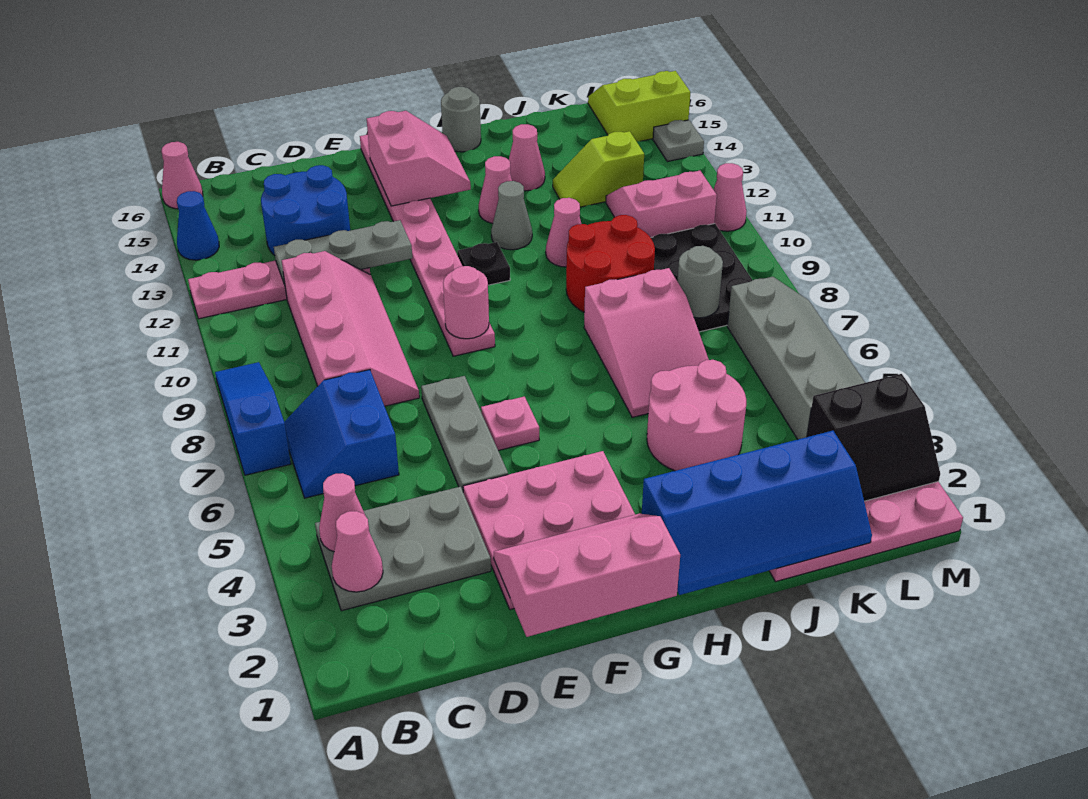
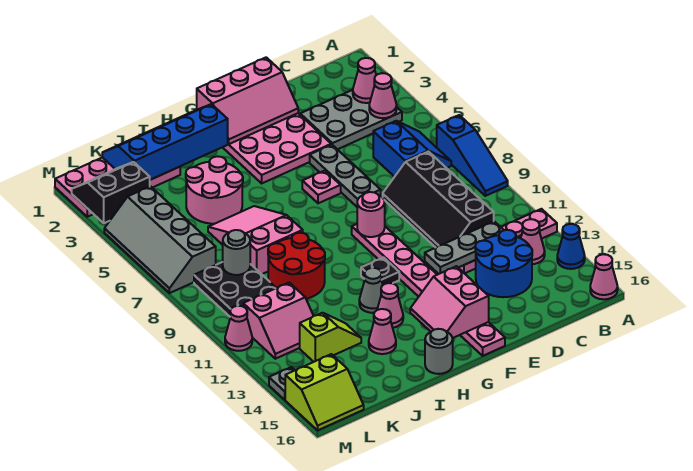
pink 2x4 slope [282,251,419,406] -> black 2x4 slope [383,152,494,247]
pink 1x1 cone [546,198,581,267] -> pink 1x1 cone moved to [521,219,545,264]

